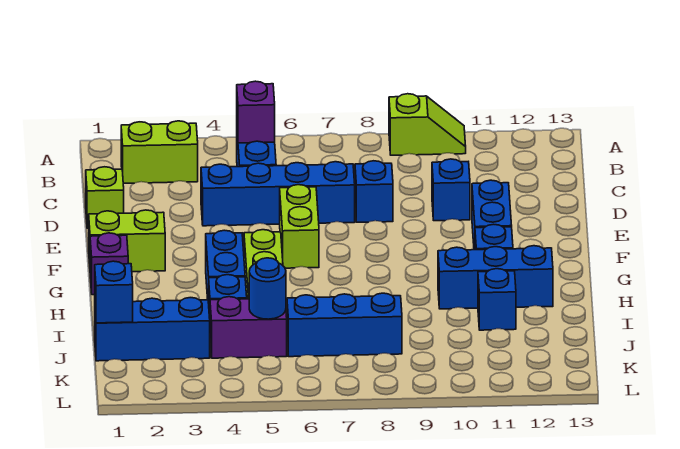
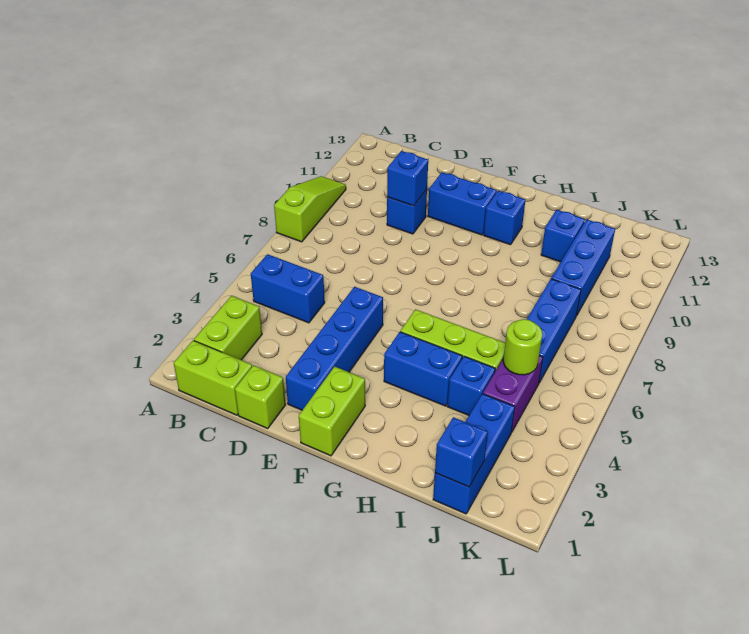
lime 1x2 slope [389,94,466,155] -> lime 1x3 slope [274,176,346,242]
purple 1x1 brick [237,81,275,143] -> none
blue 1x4 brick [201,162,355,226] -> blue 1x4 brick moved to [286,287,383,410]
blue 1x1 brick [355,161,393,222] -> blue 1x1 brick moved to [387,151,428,206]
lime 1x2 brick [280,185,319,268] -> lime 1x2 brick moved to [174,341,252,415]
purple 1x1 brick [90,233,128,295] -> none
blue 1x3 brick [438,246,553,309] -> blue 1x3 brick moved to [551,219,615,316]
blue 1x1 round brick [249,258,286,319] -> lime 1x1 round brick [503,319,542,375]

